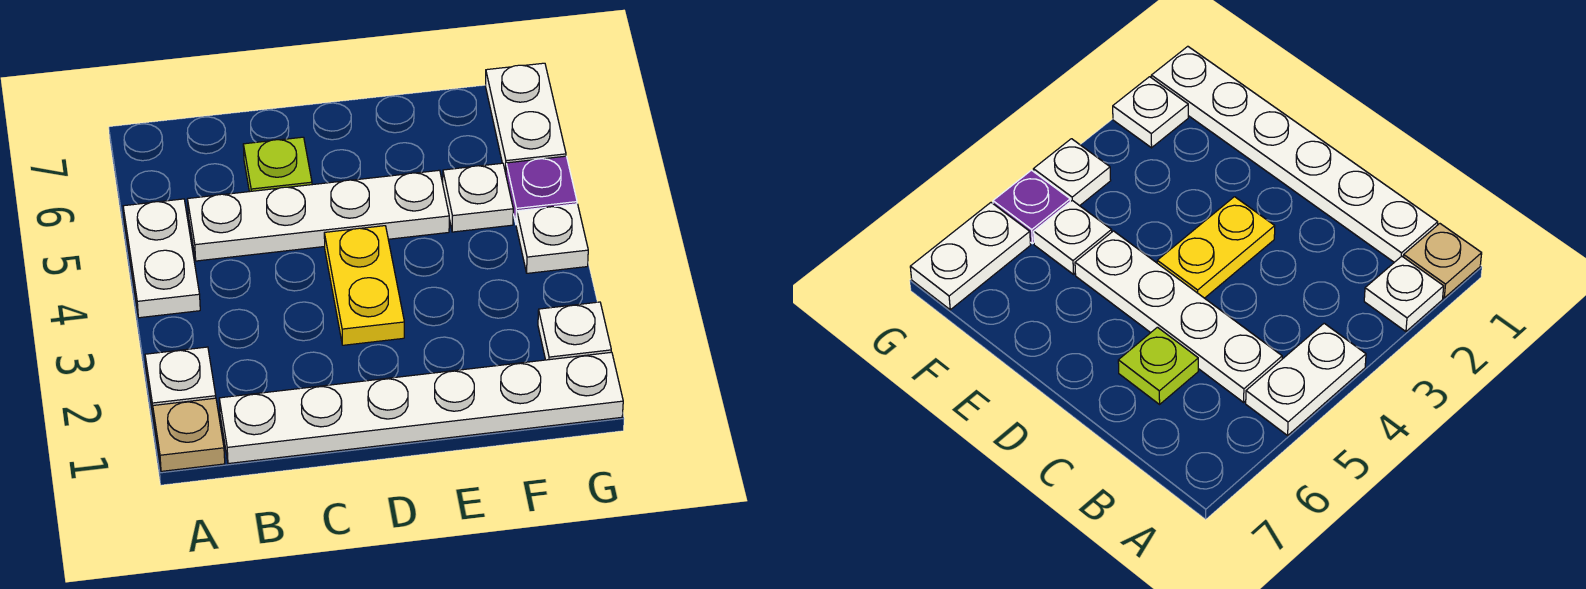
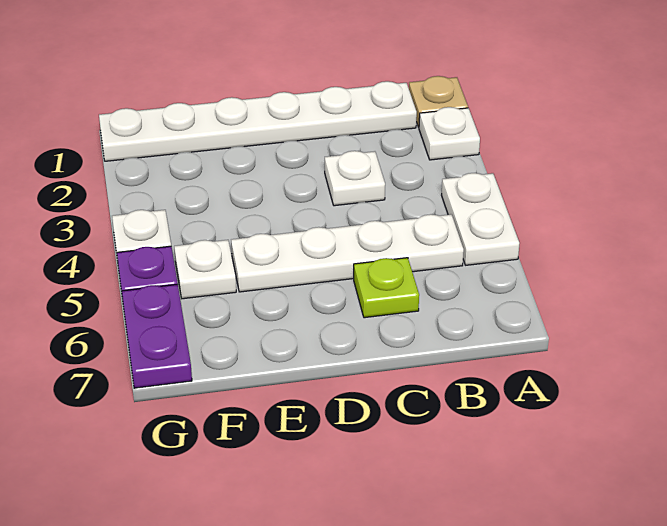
yellow 1x2 plate [324,226,404,345] -> none
white 1x1 plate [538,302,611,360] -> white 1x1 plate moved to [325,151,385,206]
white 1x2 plate [485,63,566,173] -> purple 1x2 plate [122,284,192,388]

